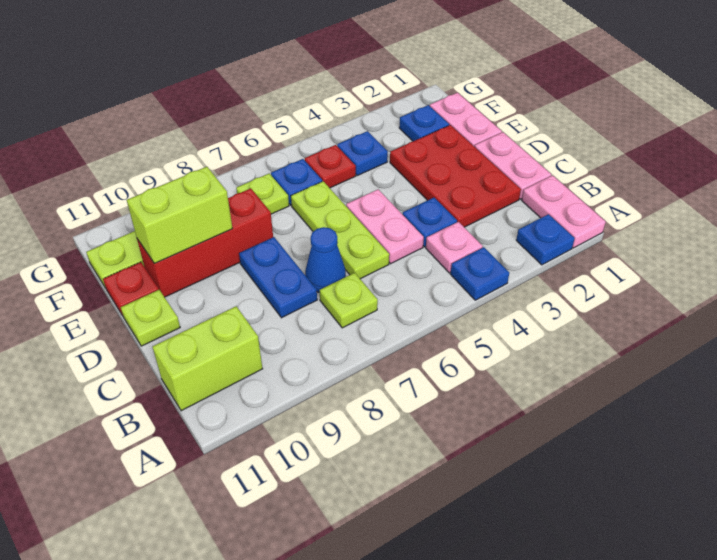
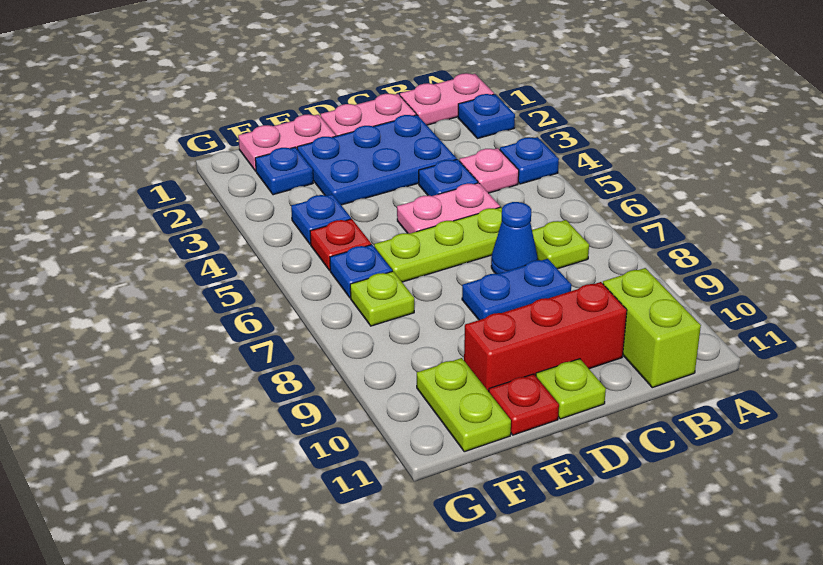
red 2x3 plate [390,125,521,227] -> blue 2x3 plate [297,115,457,205]
red 1x3 brick [137,188,273,297] -> red 1x3 brick turned to [464,282,627,392]
lime 1x2 brick [127,167,232,264] -> none

